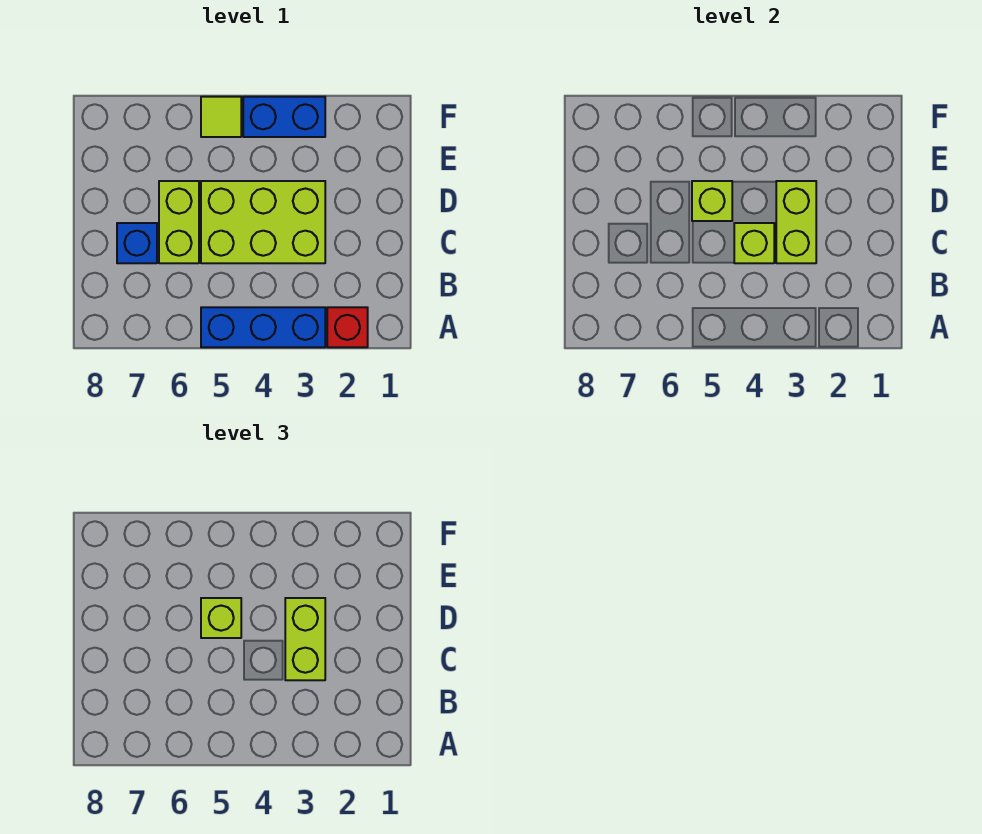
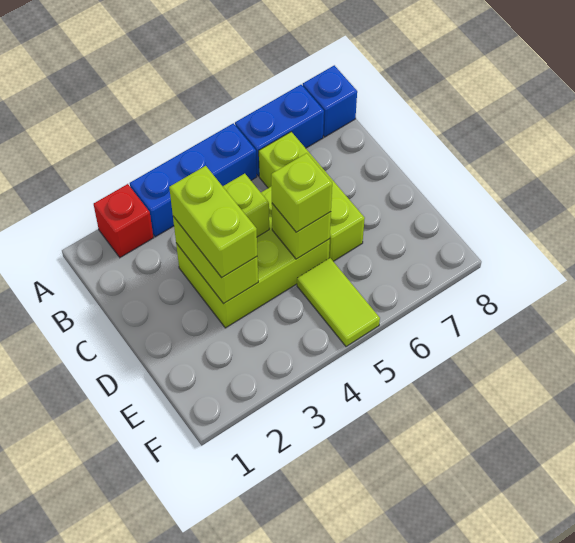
lime 1x2 brick [159,181,199,263] -> lime 1x3 brick [259,132,365,261]
blue 1x1 brick [117,223,157,263] -> blue 1x1 brick moved to [303,65,357,137]
blue 1x2 brick [243,97,325,137] -> blue 1x2 brick moved to [235,85,324,176]
lime 1x1 tile [201,97,241,137] -> lime 1x2 tile [297,258,380,347]

